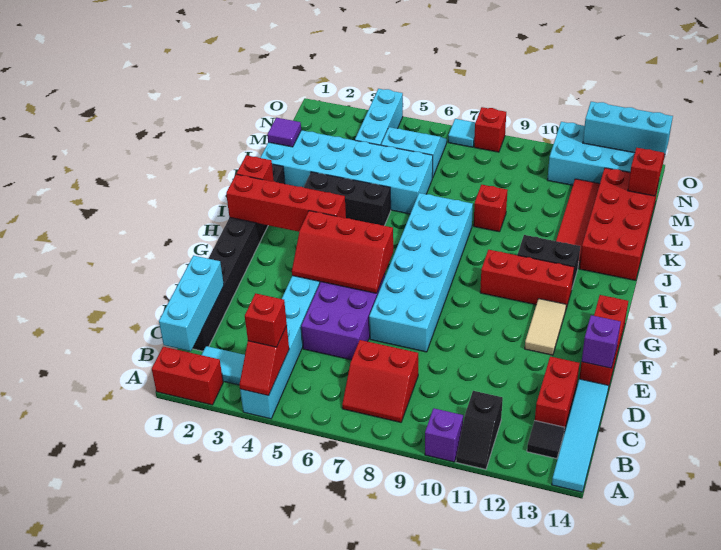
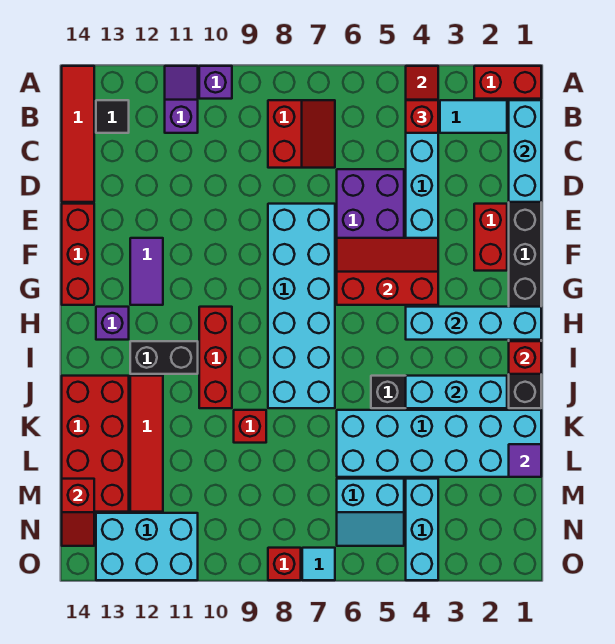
black 1x2 slope [456,391,503,469] -> purple 1x2 slope [165,66,198,133]
cyan 1x4 tile [552,379,609,492] -> red 1x4 tile [62,66,94,202]
red 2x2 slope [342,340,418,422] -> red 2x2 slope turned to [268,100,335,168]
red 1x2 brick [535,357,580,431] -> red 1x2 brick moved to [474,204,507,271]
purple 1x1 brick [582,315,621,368] -> purple 1x1 brick moved to [96,307,129,340]
tan 1x2 tile [525,299,566,355] -> purple 1x2 tile [130,238,163,305]
red 1x4 brick [226,174,346,232] -> cyan 1x4 brick [406,307,541,340]
red 1x3 brick [480,250,574,309] -> red 1x3 brick turned to [199,307,232,408]
cyan 1x3 brick [583,102,673,154] -> cyan 1x3 brick moved to [406,376,507,408]

